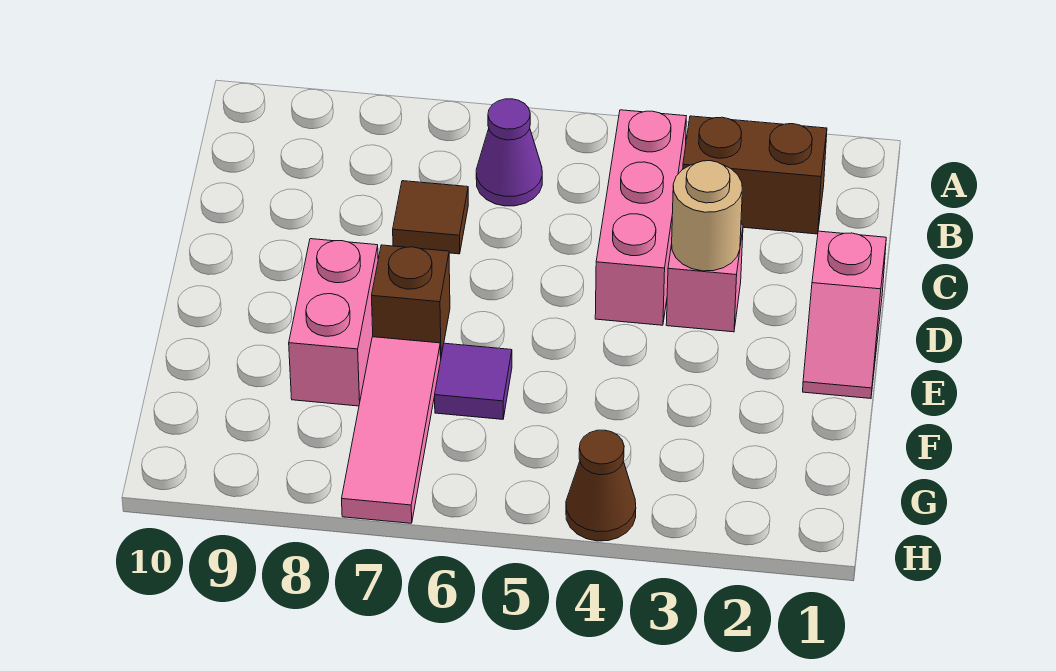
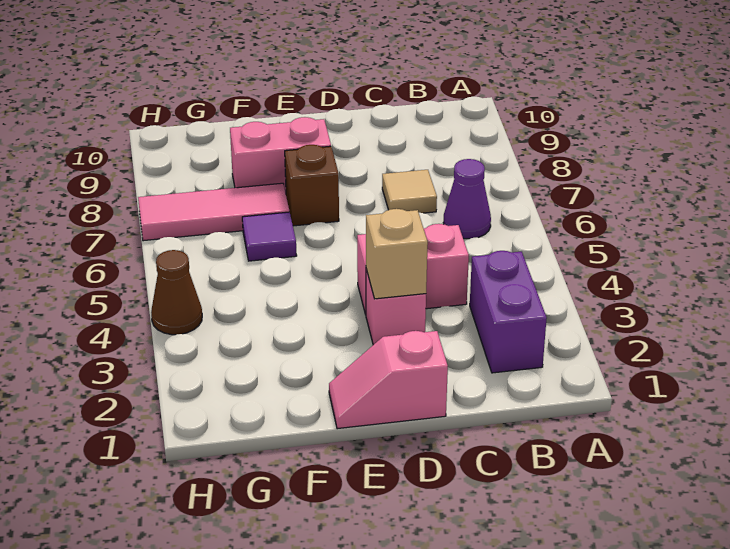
brown 1x2 brick [683,116,827,234] -> purple 1x2 brick [470,251,547,373]
pink 1x3 brick [595,110,686,325] -> pink 1x2 brick [357,224,469,315]
brown 1x1 tile [393,181,468,254] -> tan 1x1 tile [382,170,437,213]
tan 1x1 round brick [672,161,742,271] -> tan 1x1 brick [366,209,428,299]

